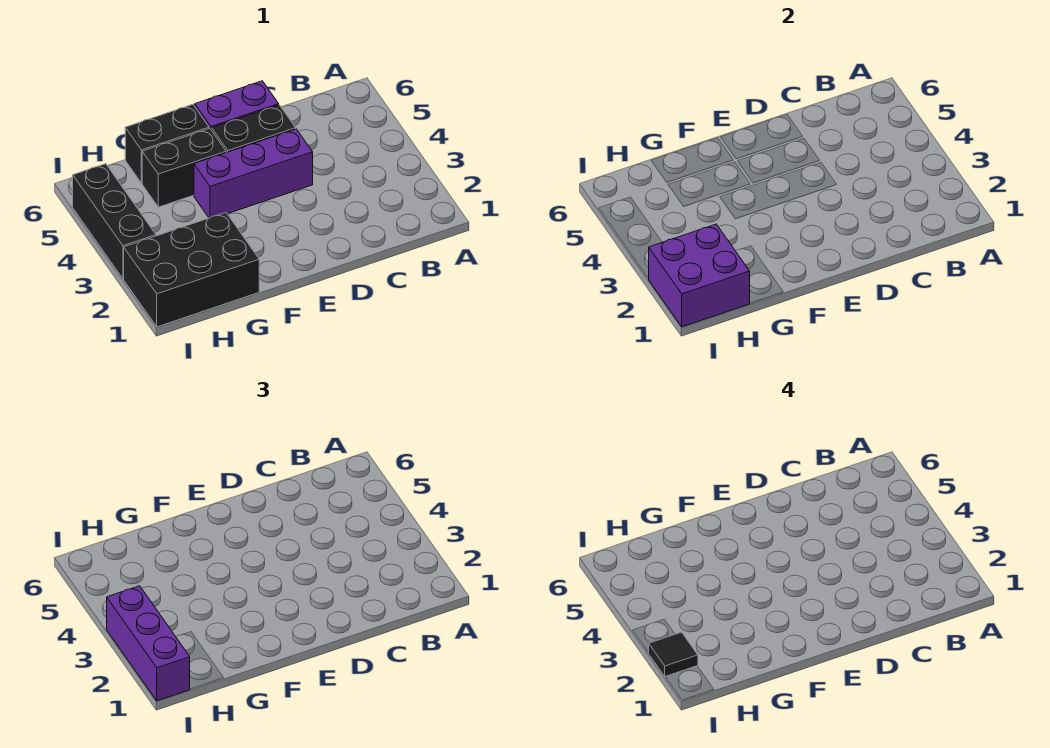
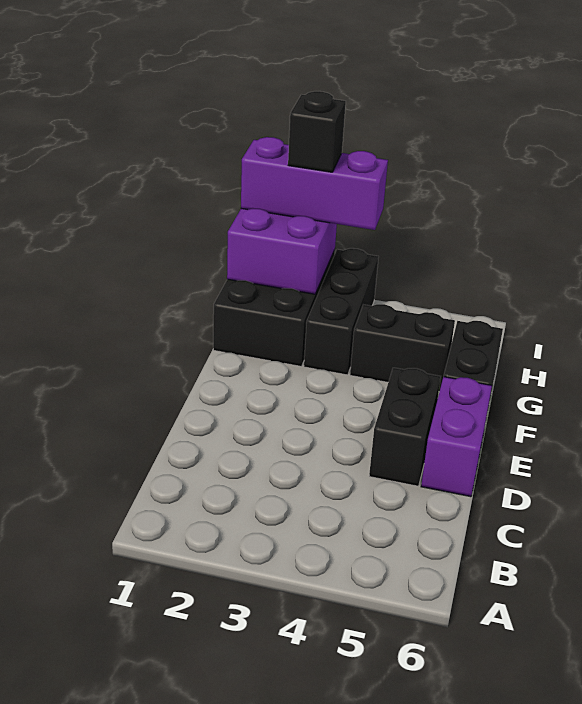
purple 1x3 brick [194,129,313,218] -> none
black 1x2 brick [142,128,226,207] -> black 1x2 brick turned to [350,304,455,392]
black 1x1 tile [648,632,698,677] -> black 1x1 brick [288,91,346,172]
black 1x3 brick [73,164,156,279] -> black 1x3 brick turned to [304,248,379,375]

